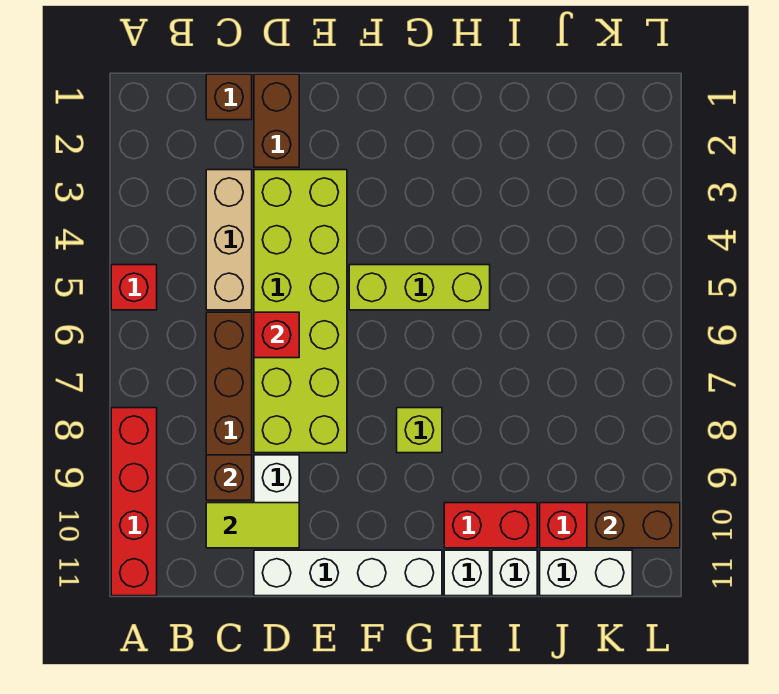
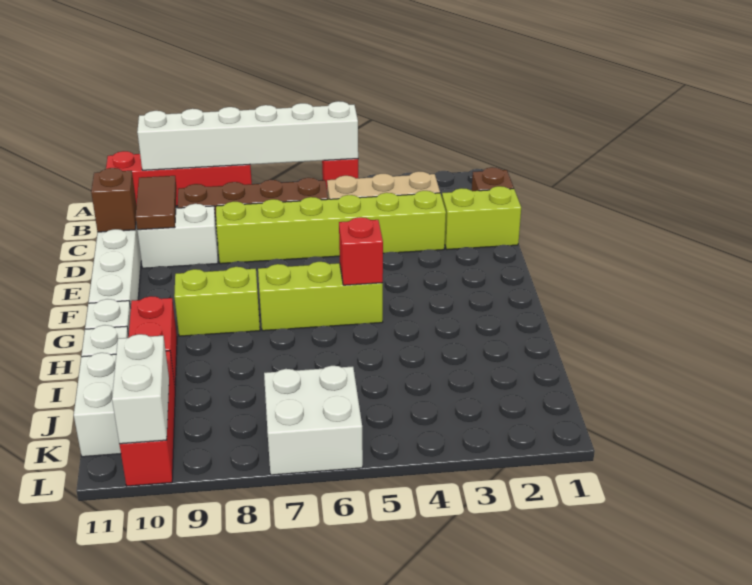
none -> white 1x6 brick [137,101,358,170]
brown 1x1 brick [206,455,252,500] -> brown 1x1 brick moved to [91,168,137,232]
lime 1x2 tile [206,503,299,548] -> brown 1x2 tile [136,176,177,230]
brown 1x2 brick [254,74,299,167] -> lime 1x2 brick [442,186,521,250]
lime 2x6 brick [254,170,347,453] -> lime 1x6 brick [216,191,446,264]
red 1x1 brick [254,312,299,358] -> red 1x1 brick moved to [339,217,383,285]
lime 1x3 brick [349,265,490,310] -> lime 1x3 brick turned to [258,262,383,331]
lime 1x1 brick [397,408,442,453] -> lime 1x2 brick [174,267,260,336]
none -> white 2x2 brick [264,366,363,475]
brown 1x2 brick [587,503,680,548] -> white 1x2 brick [112,334,169,444]

